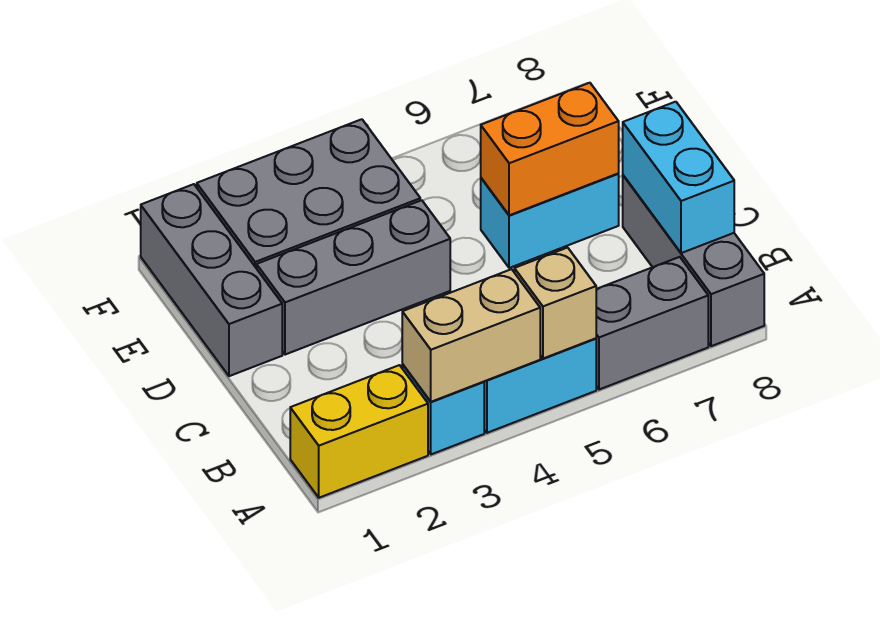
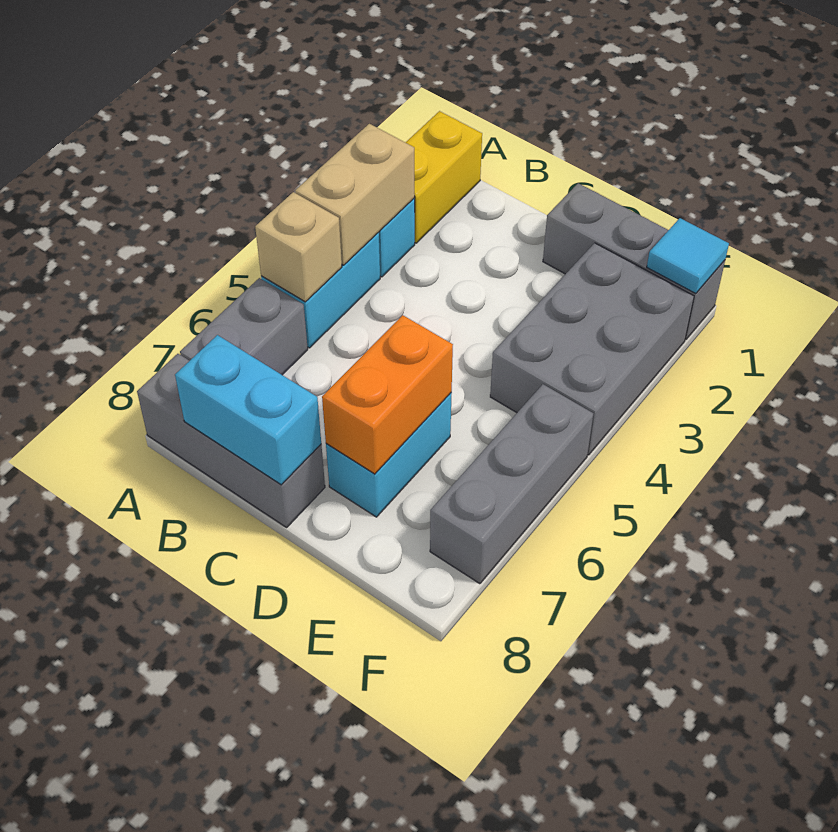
grey 1x3 brick [257,200,450,355] -> grey 1x3 brick moved to [430,384,593,584]
none -> cyan 1x1 tile [647,218,729,293]

